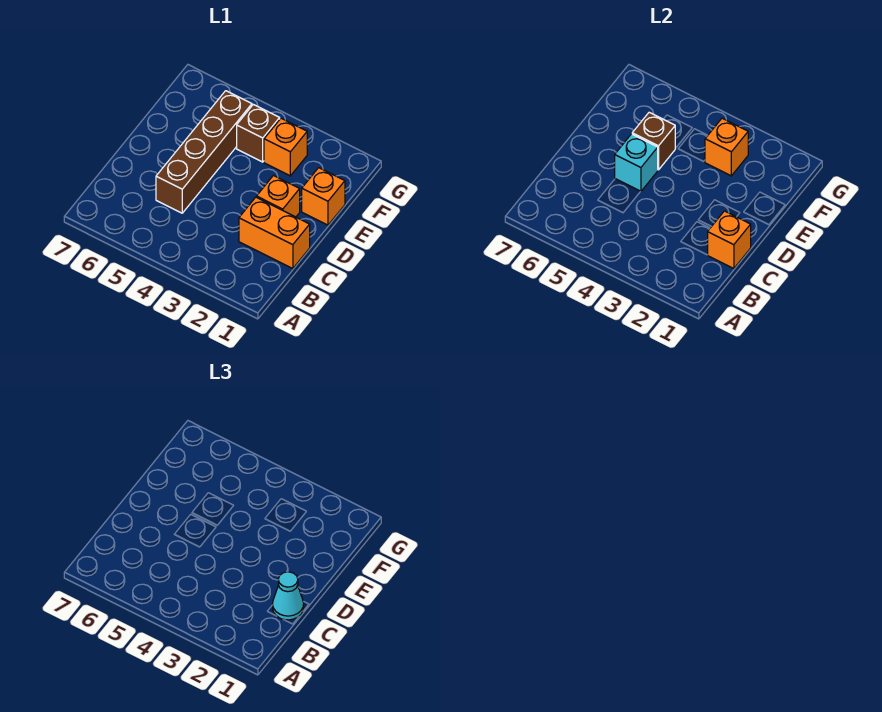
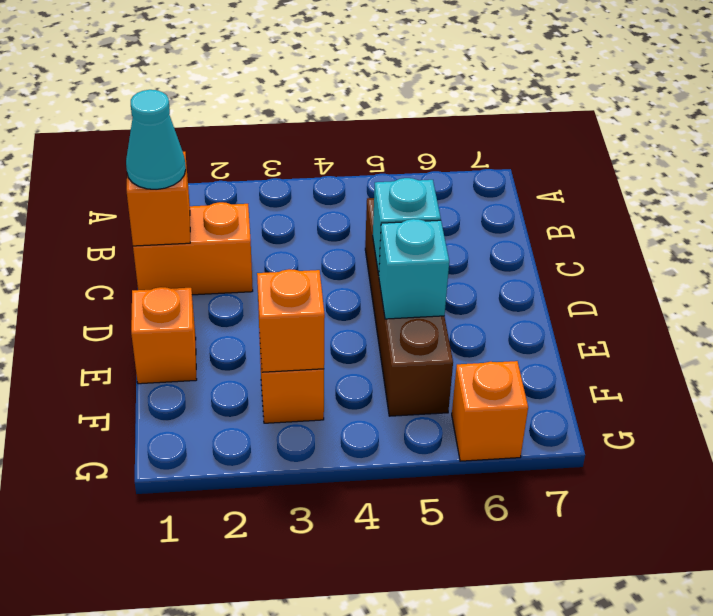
orange 1x1 brick [257,176,300,217] -> orange 1x1 brick moved to [452,361,528,461]
brown 1x1 brick [632,112,675,170] -> cyan 1x1 brick [379,219,449,319]
brown 1x1 brick [237,104,280,162] -> none

